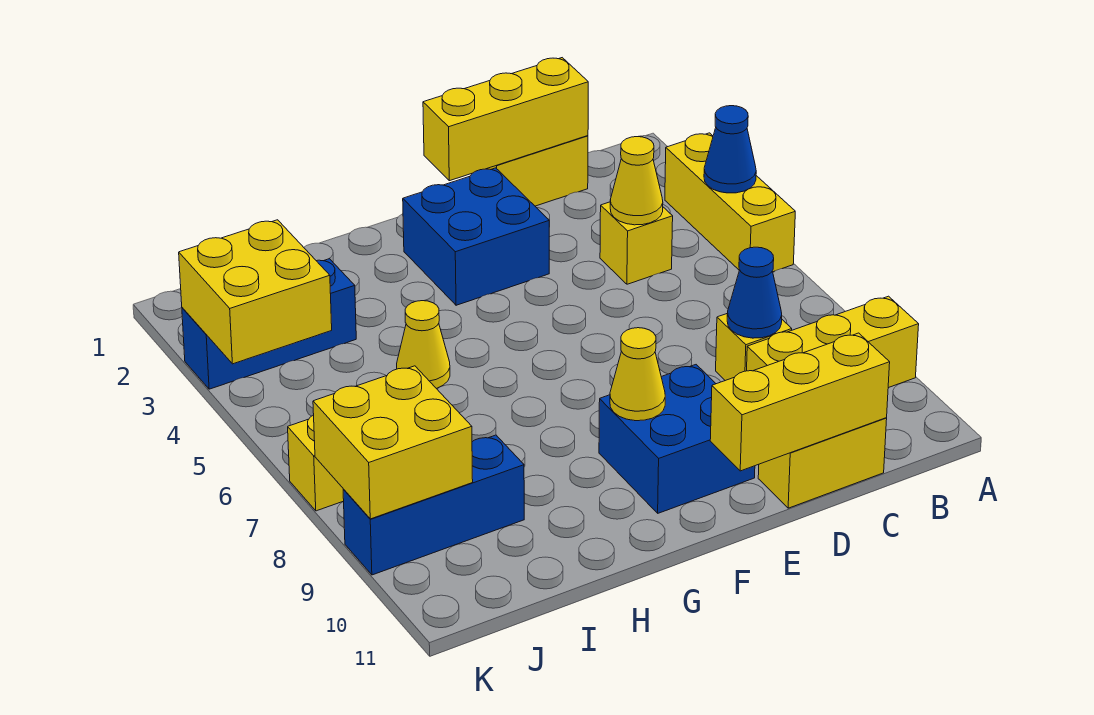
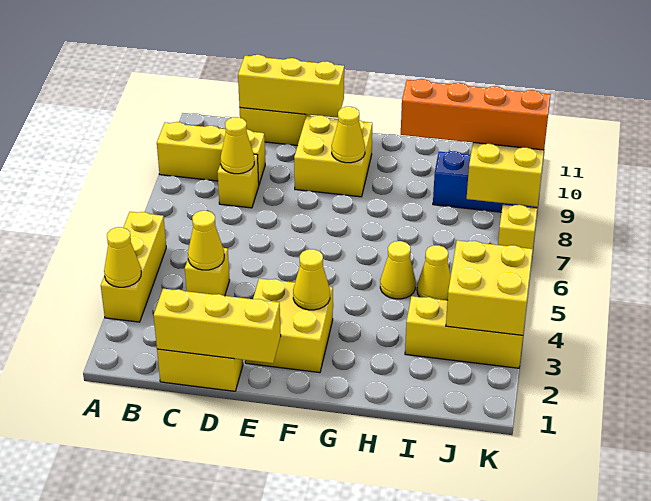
none -> yellow 1x1 cone [104,227,141,287]
blue 1x1 cone [704,106,756,193] -> none
blue 1x1 cone [727,247,782,338] -> yellow 1x1 cone [221,117,254,174]
blue 2x2 brick [403,168,549,305] -> yellow 2x2 brick [245,278,333,373]
blue 2x2 brick [599,365,755,513] -> yellow 2x2 brick [294,115,372,197]
none -> yellow 1x1 cone [293,249,330,310]
none -> orange 1x4 brick [401,79,550,150]
blue 1x3 brick [182,259,356,389] -> yellow 1x3 brick [405,296,523,368]
none -> yellow 1x1 cone [417,245,451,300]

